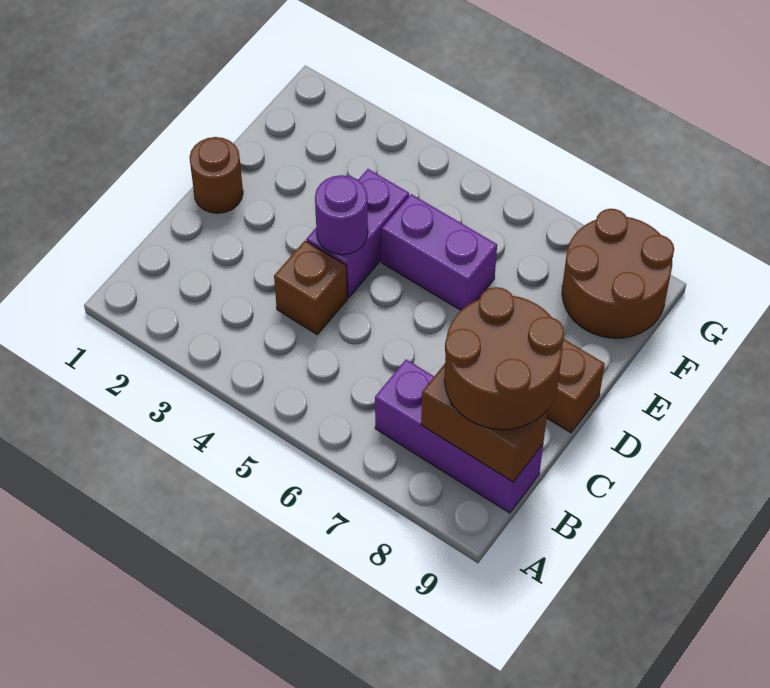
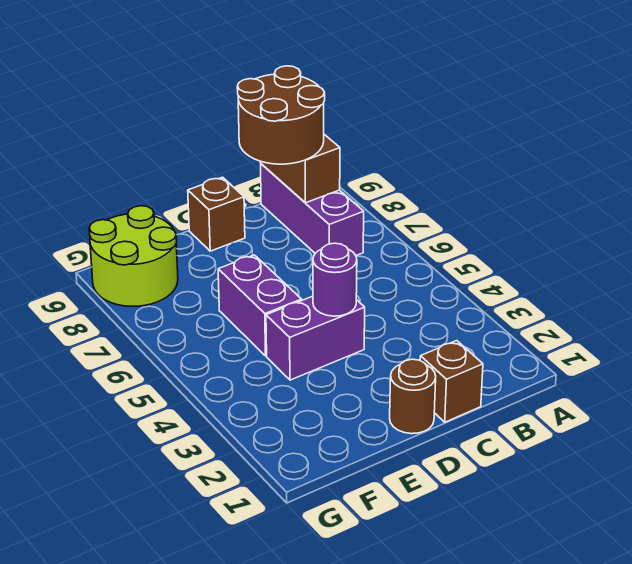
brown 1x1 brick [274,241,347,334] -> brown 1x1 brick moved to [420,341,483,422]
brown 2x2 round brick [562,209,674,338] -> lime 2x2 round brick [89,206,178,306]

